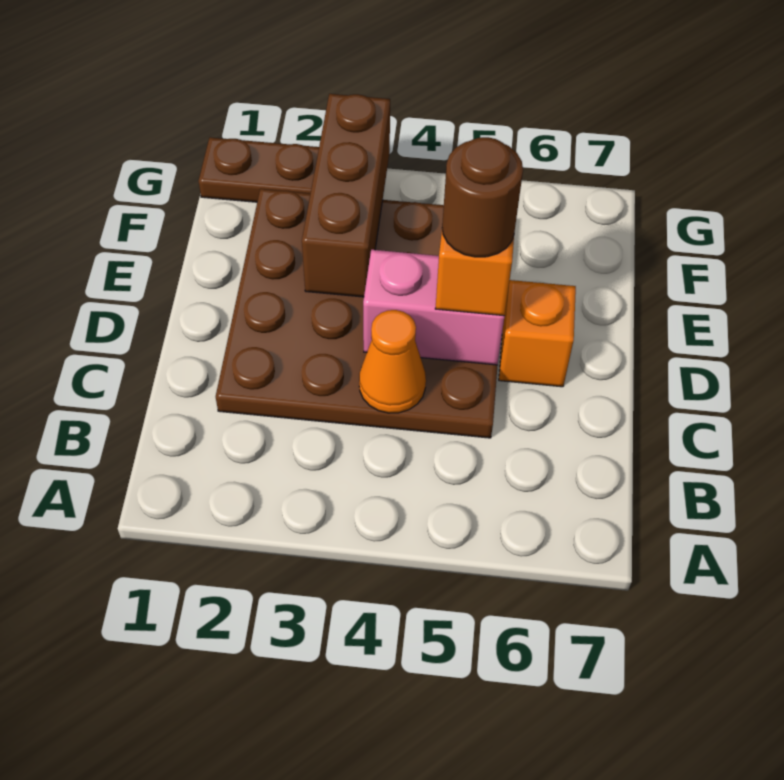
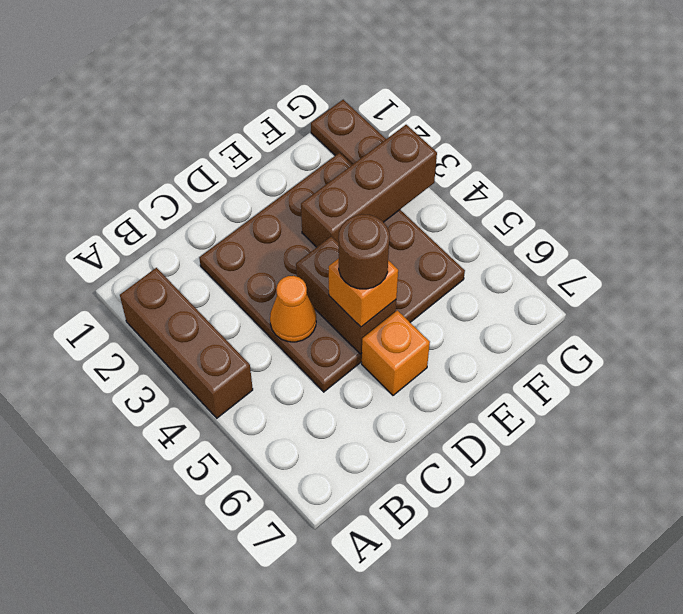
none -> brown 1x3 brick [120,268,253,418]
pink 1x2 brick [363,250,504,365] -> brown 1x2 brick [296,236,396,354]

